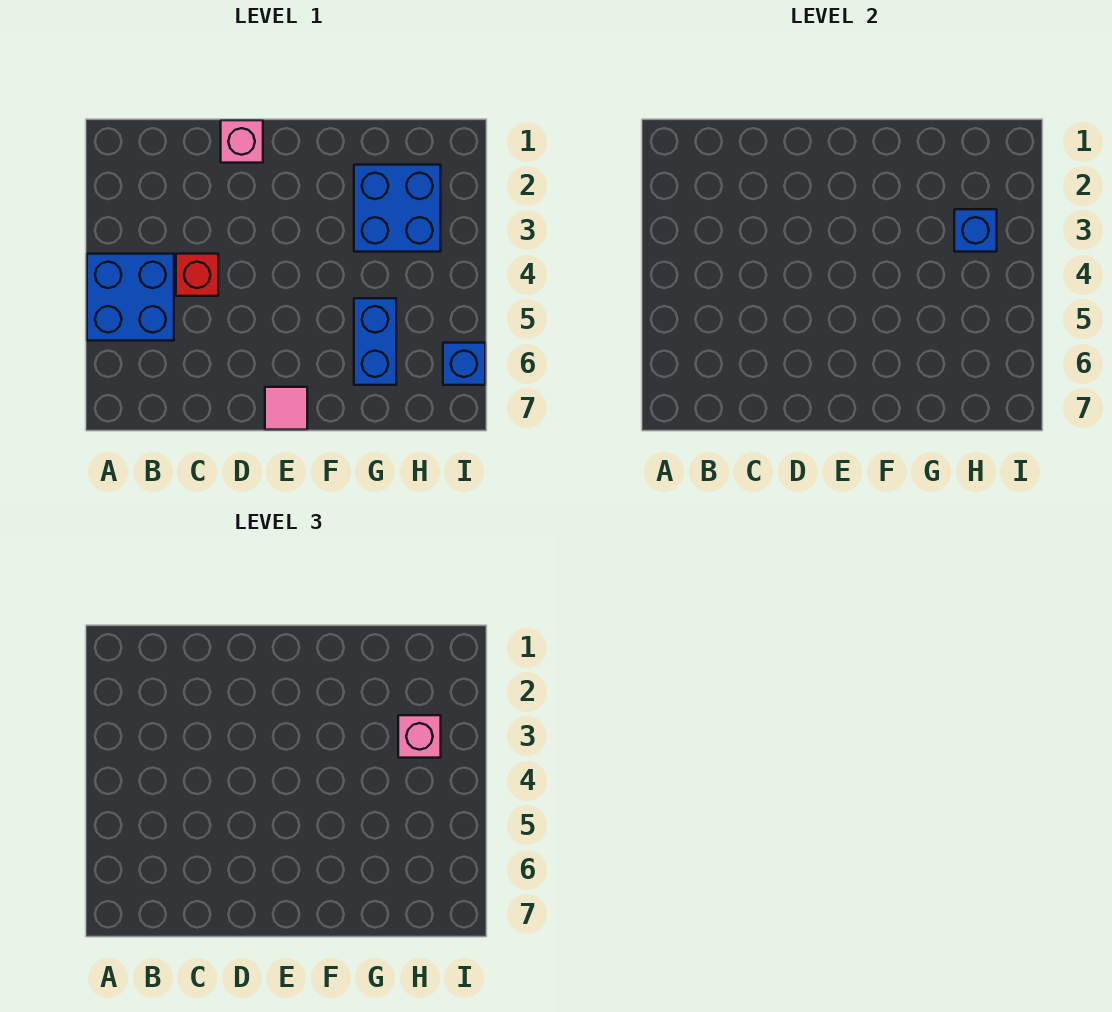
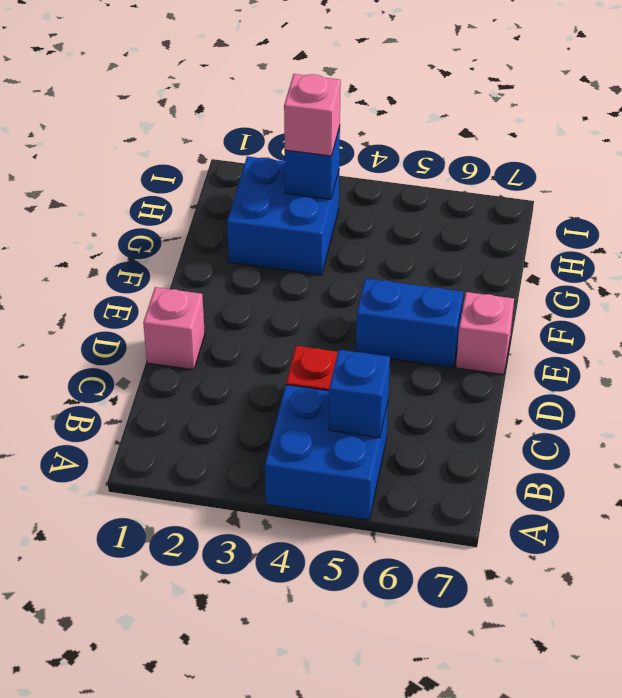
pink 1x1 tile [265,387,307,430] -> pink 1x1 brick [456,292,514,375]
blue 1x2 brick [354,298,396,385] -> blue 1x2 brick moved to [356,278,463,368]
blue 1x1 brick [443,343,485,385] -> blue 1x1 brick moved to [329,350,390,438]

